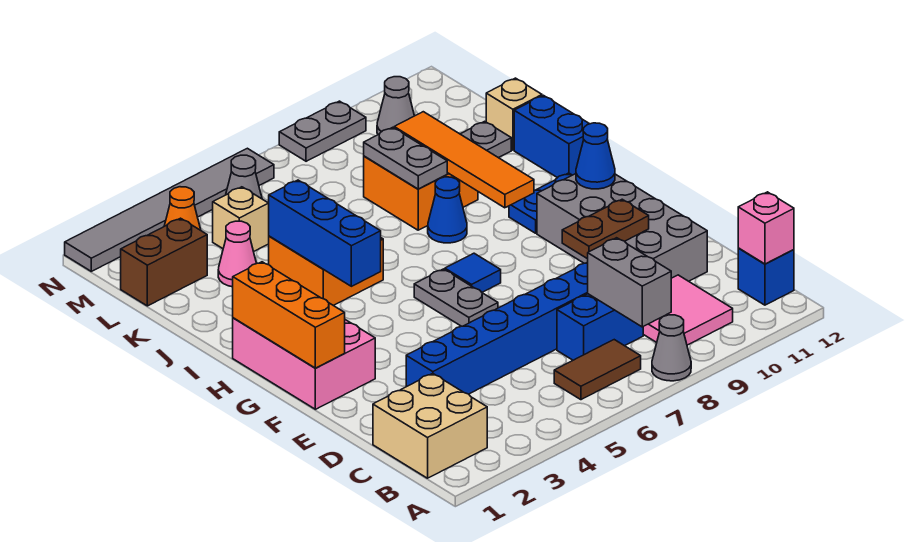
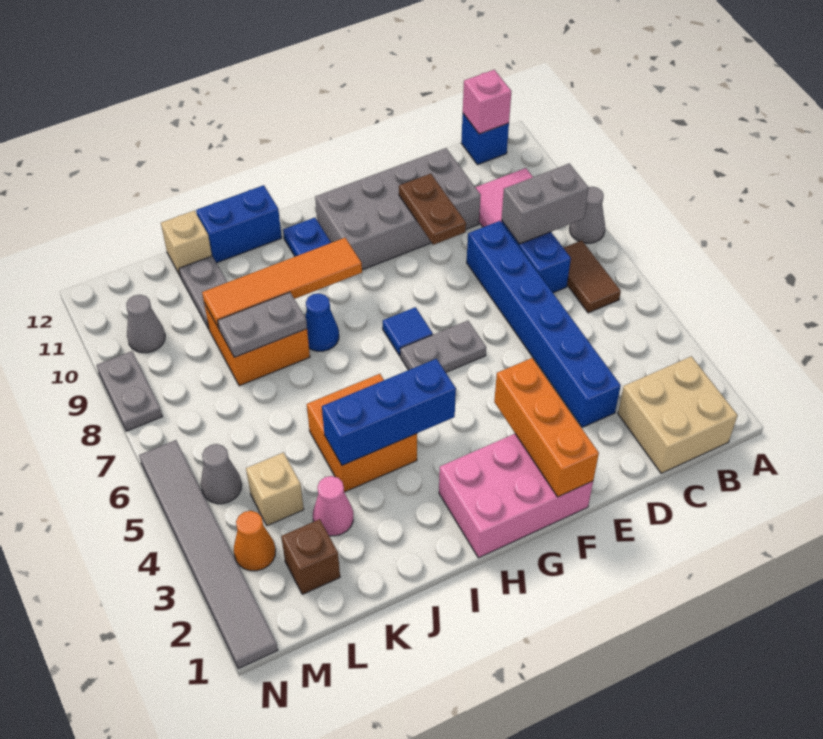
orange 1x3 brick [233,262,345,368] -> orange 1x3 brick turned to [494,358,599,497]
blue 1x1 cone [576,123,615,189] -> none
brown 1x2 brick [121,218,207,306] -> brown 1x1 brick [281,519,340,594]

